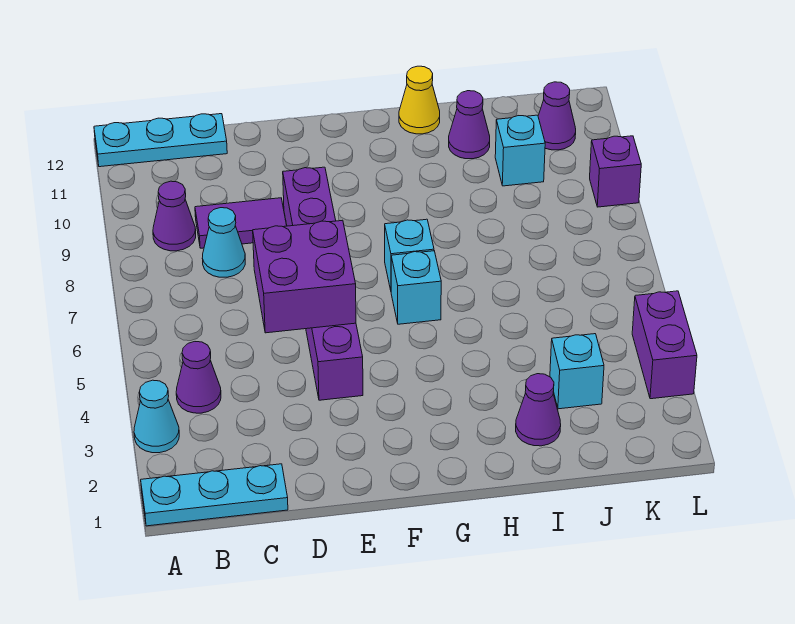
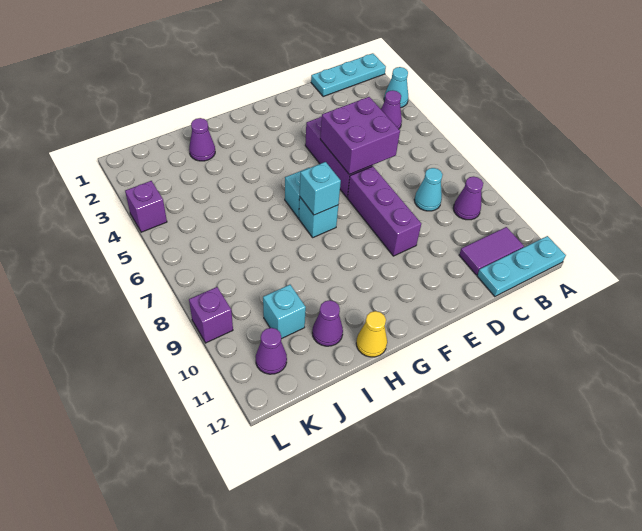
purple 1x2 tile [195,198,287,248] -> purple 1x2 tile moved to [459,227,524,275]
cyan 1x1 brick [550,334,604,409] -> cyan 1x1 brick moved to [300,162,341,215]
purple 1x2 brick [632,291,697,399] -> purple 1x1 brick [125,181,167,232]

